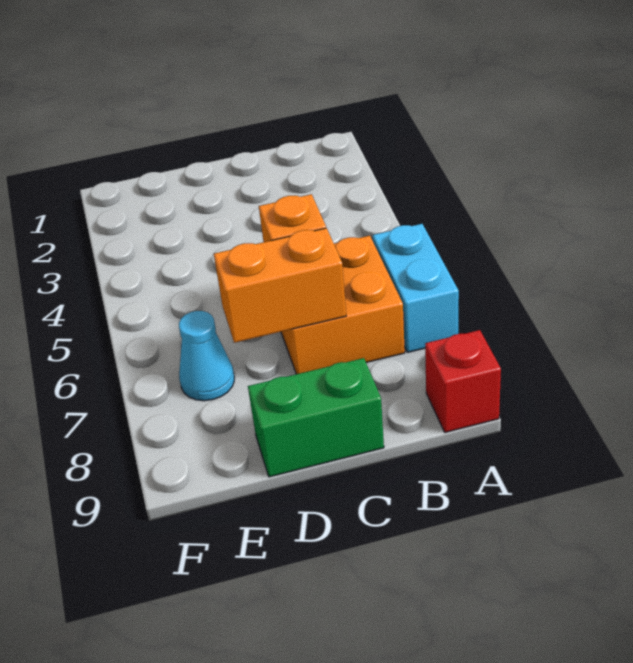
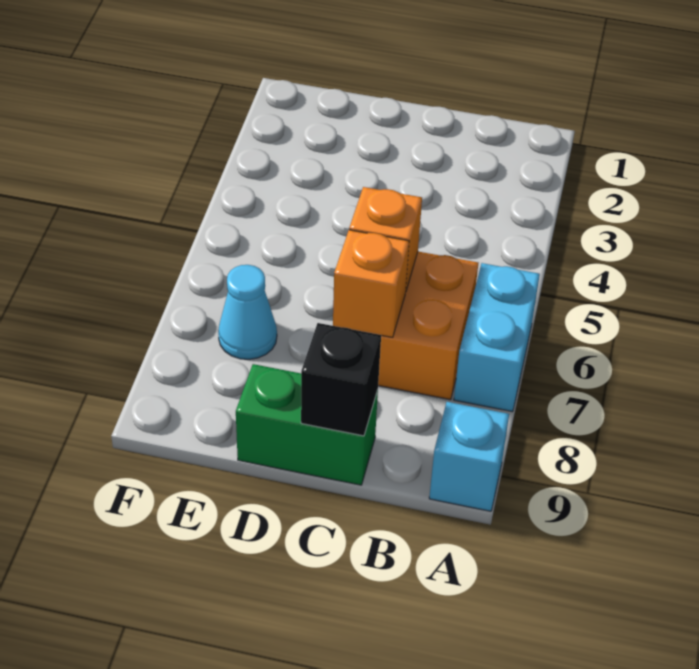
red 1x1 brick [425,330,501,432] -> cyan 1x1 brick [429,402,509,511]
orange 1x2 brick [214,228,346,343] -> orange 1x1 brick [333,230,409,337]
none -> black 1x1 brick [301,323,381,436]

